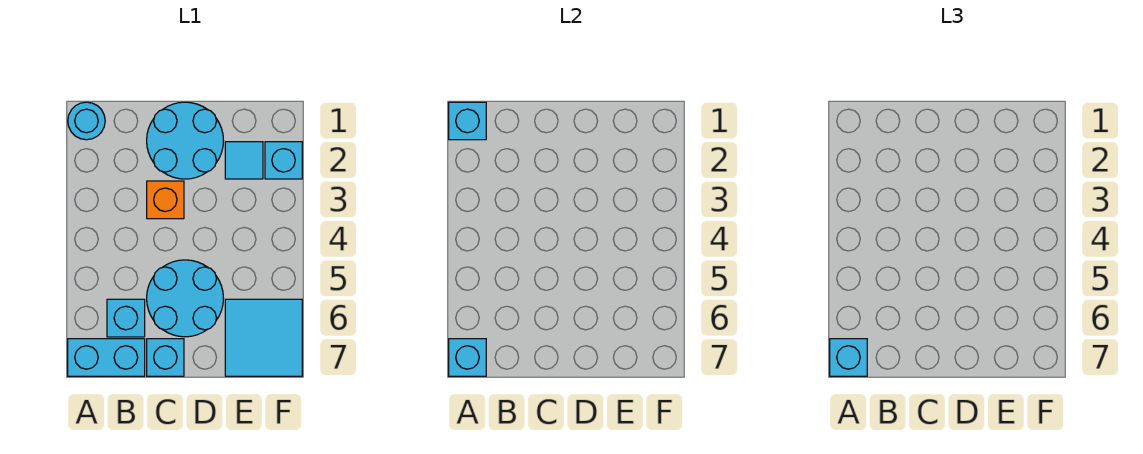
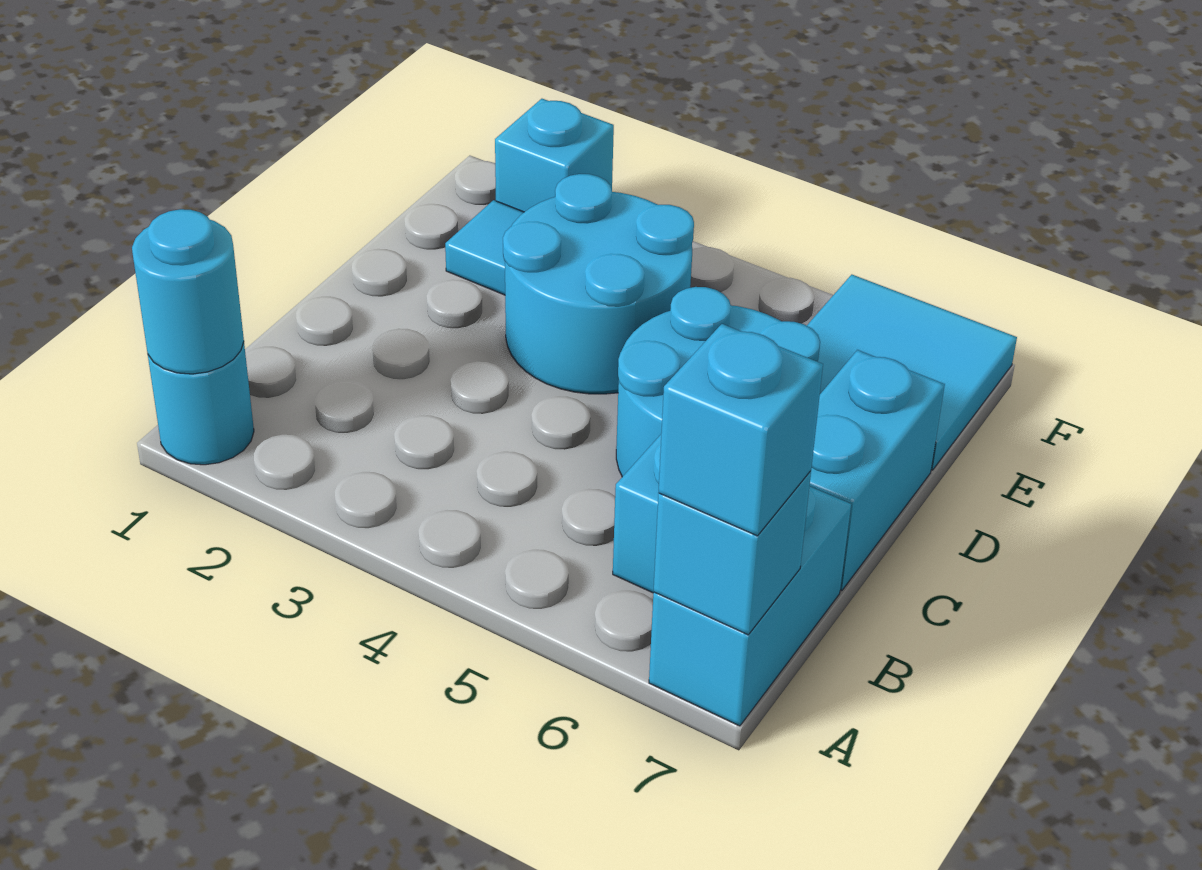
cyan 1x1 brick [449,102,486,140] -> cyan 1x1 round brick [132,209,244,374]
cyan 2x2 round brick [147,102,224,179] -> cyan 2x2 round brick moved to [503,174,694,394]
orange 1x1 brick [147,181,184,219] -> none
cyan 1x1 brick [147,339,184,376] -> cyan 1x2 brick [810,350,945,591]

